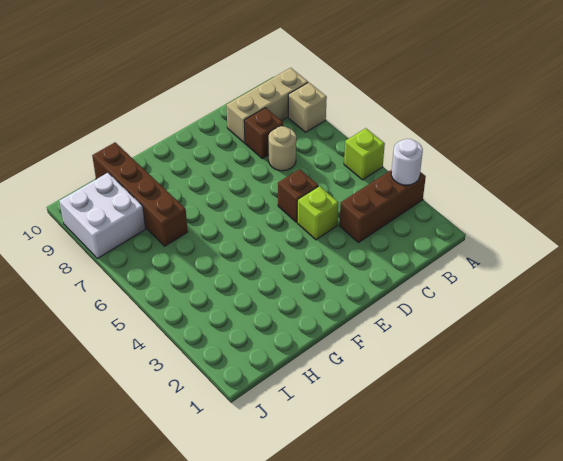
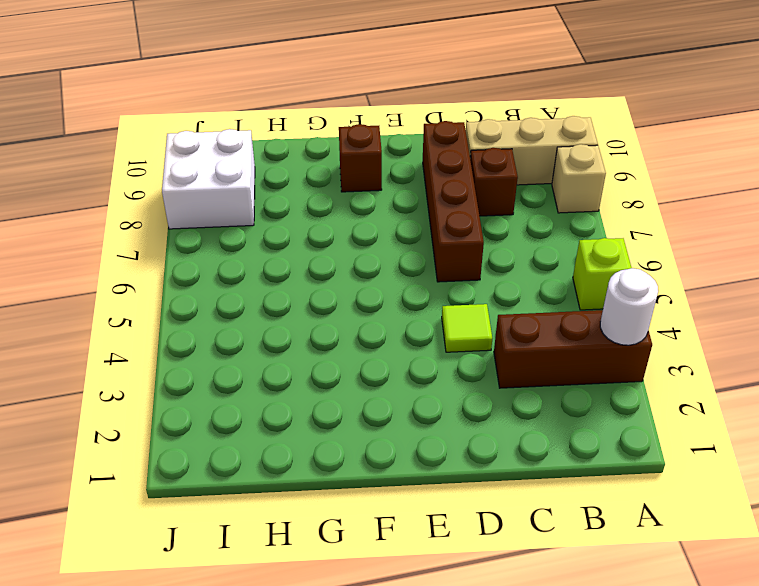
tan 1x1 round brick [269,126,296,171] -> none
lime 1x1 brick [297,186,338,240] -> lime 1x1 tile [442,304,492,352]
brown 1x1 brick [278,169,318,222] -> brown 1x1 brick moved to [339,124,382,192]
brown 1x4 brick [92,142,188,246] -> brown 1x4 brick moved to [423,121,484,282]

